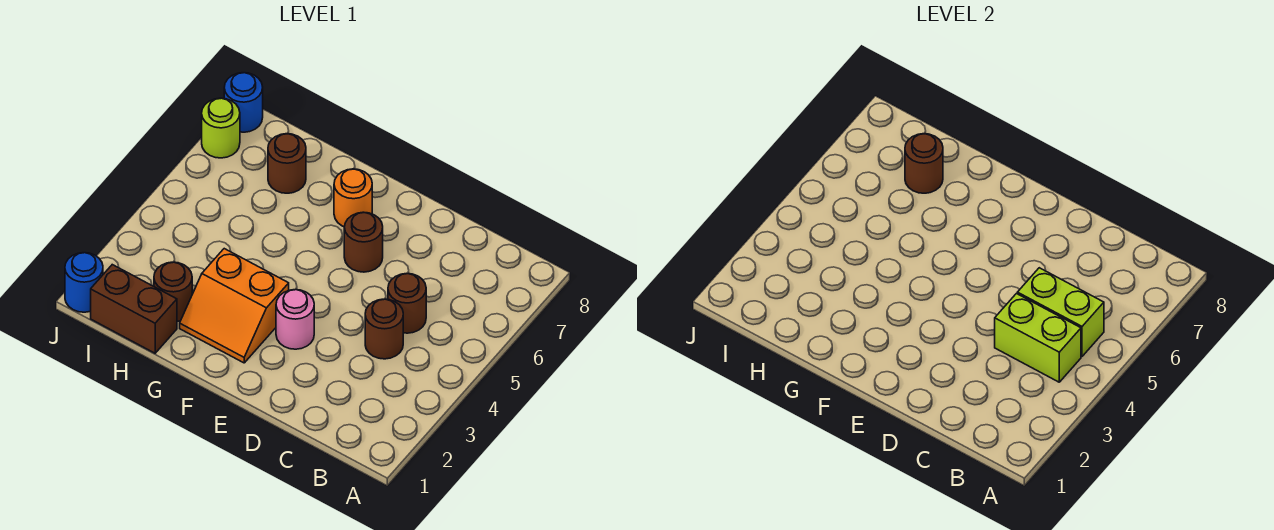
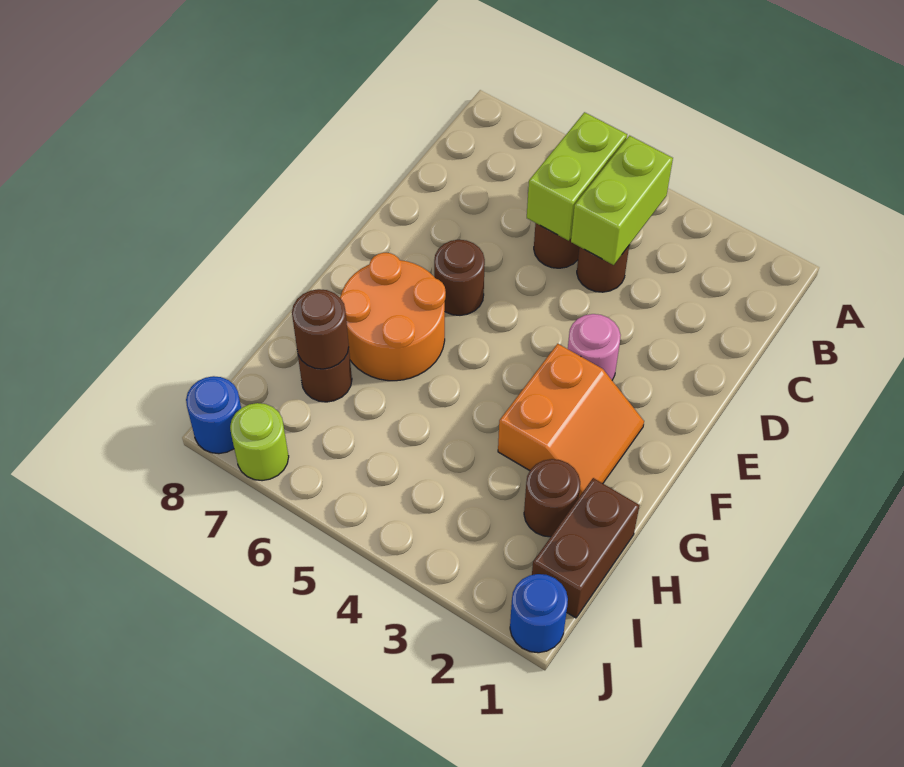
orange 1x1 round brick [334,169,372,227] -> orange 2x2 round brick [340,253,446,381]

